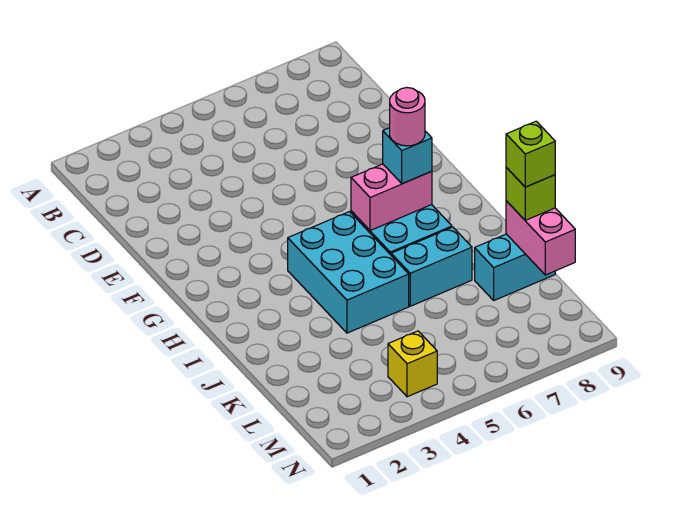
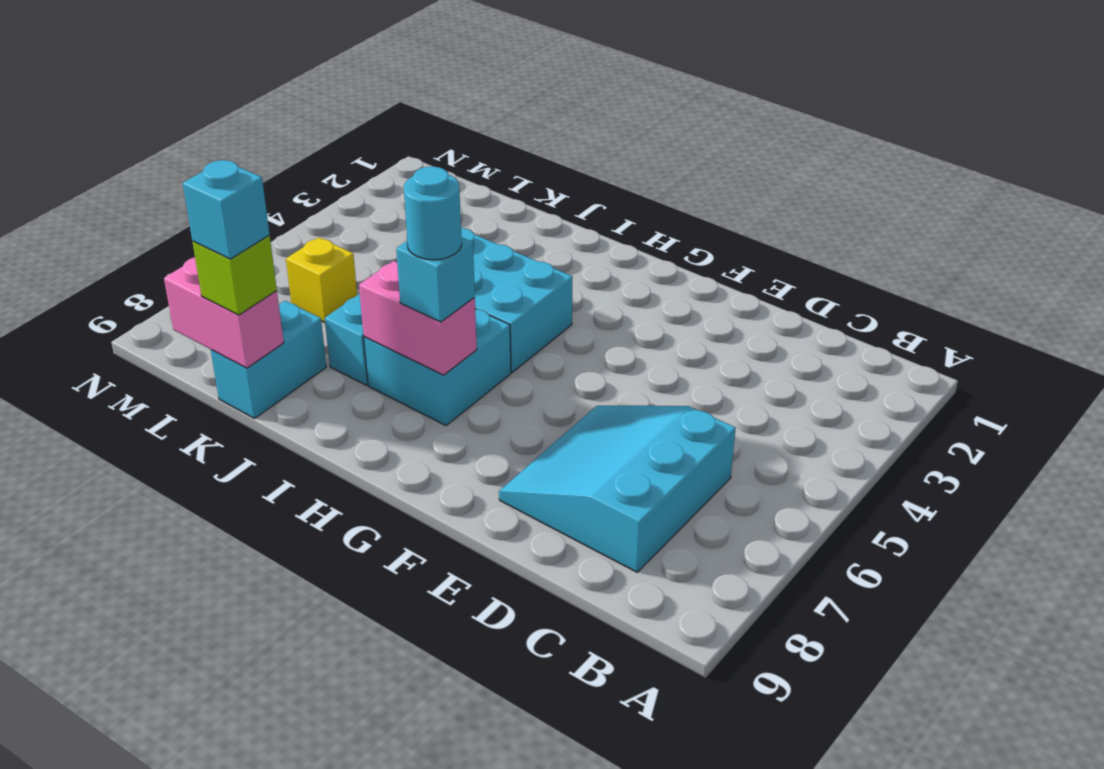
none -> cyan 3x3 slope [499,406,736,572]
pink 1x2 brick [351,164,432,231] -> pink 1x2 brick turned to [359,261,477,375]
pink 1x1 round brick [390,88,425,146] -> cyan 1x1 round brick [404,167,462,260]
lime 1x1 brick [506,121,555,187] -> cyan 1x1 brick [183,160,270,259]
yellow 1x1 brick [388,331,437,397] -> yellow 1x1 brick moved to [286,238,357,323]

